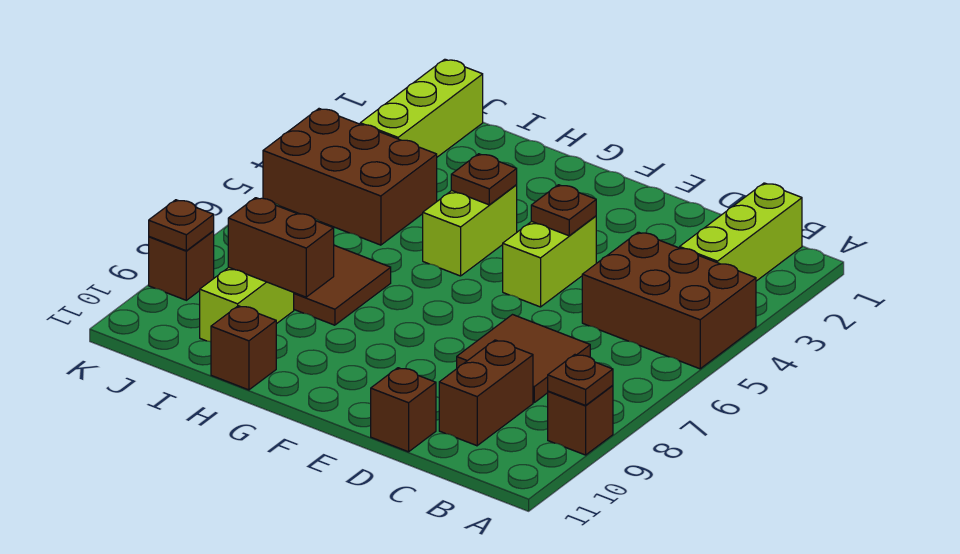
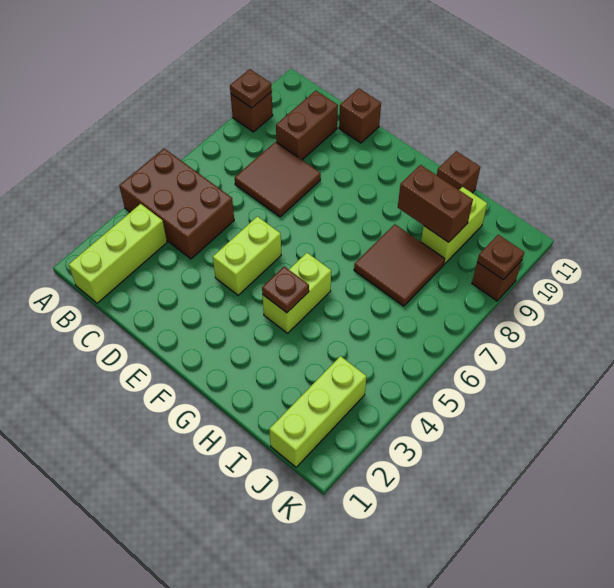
brown 1x1 plate [531,185,596,236] -> none
brown 2x3 brick [263,109,437,245] -> none

